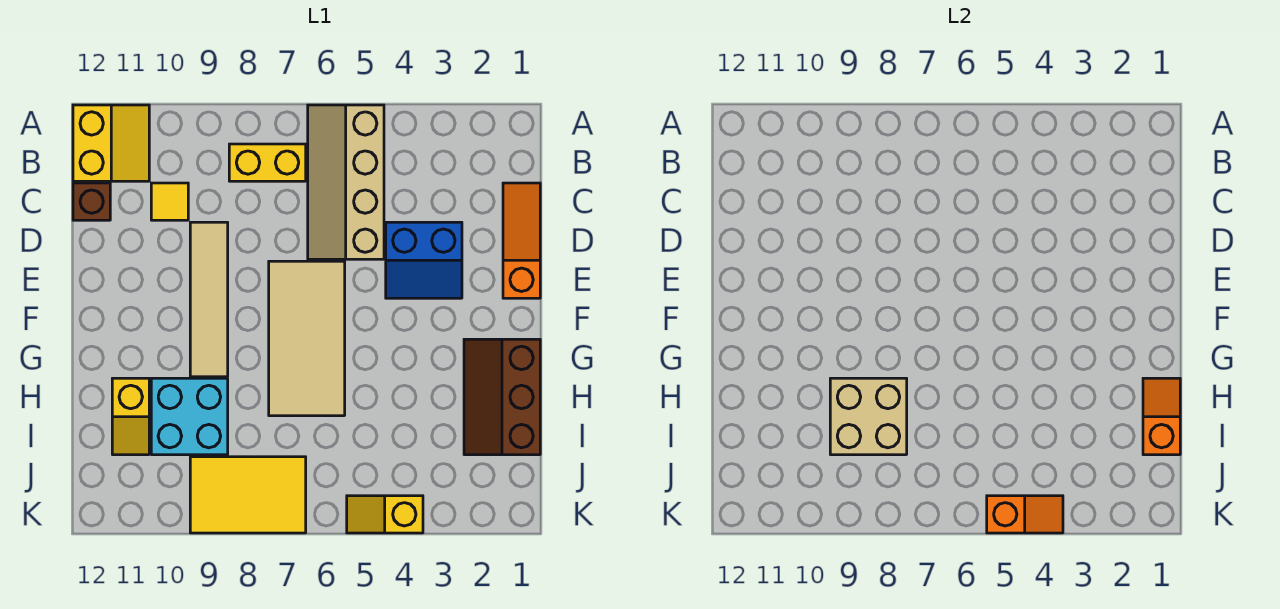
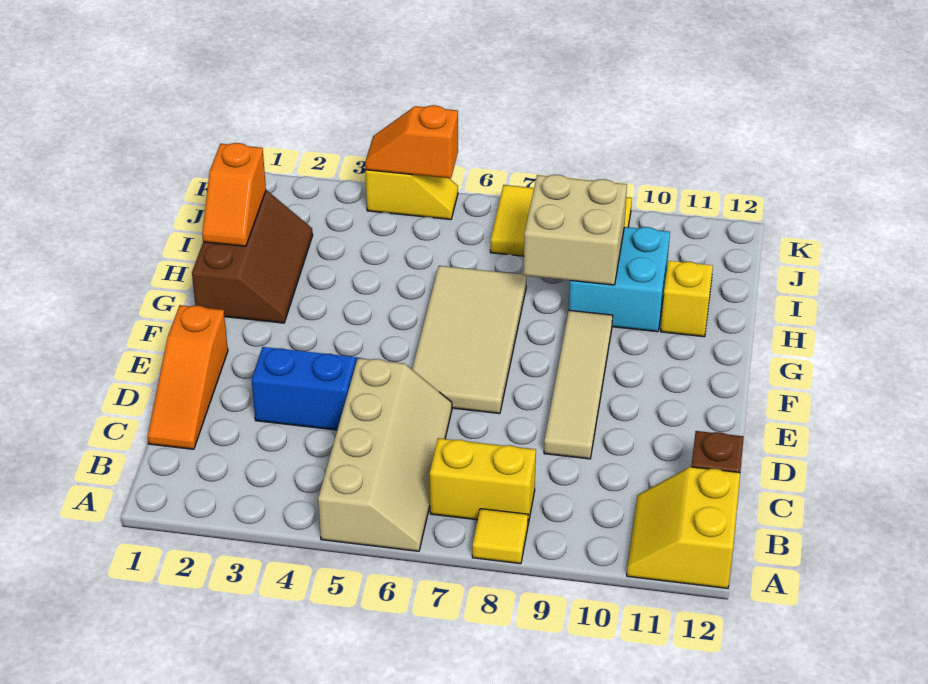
yellow 1x1 tile [151,183,188,220] -> yellow 1x1 tile moved to [472,509,528,564]

